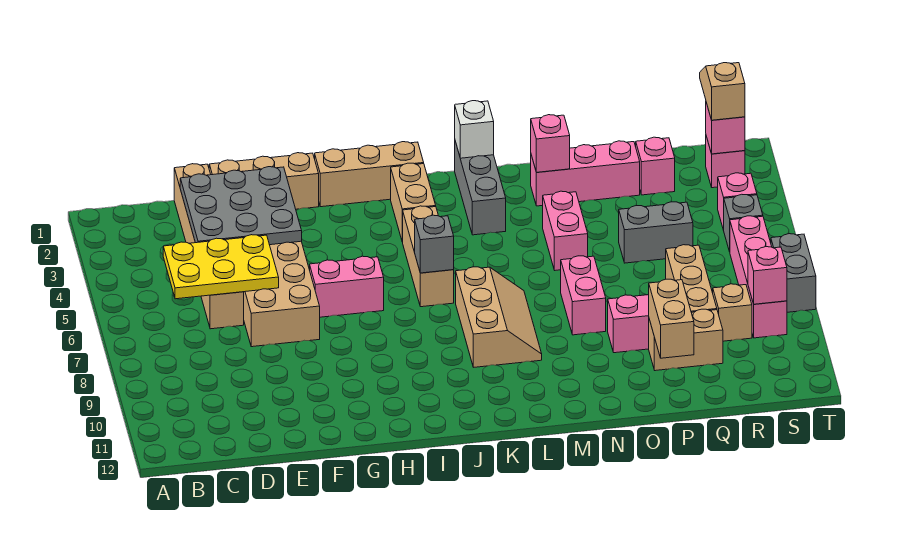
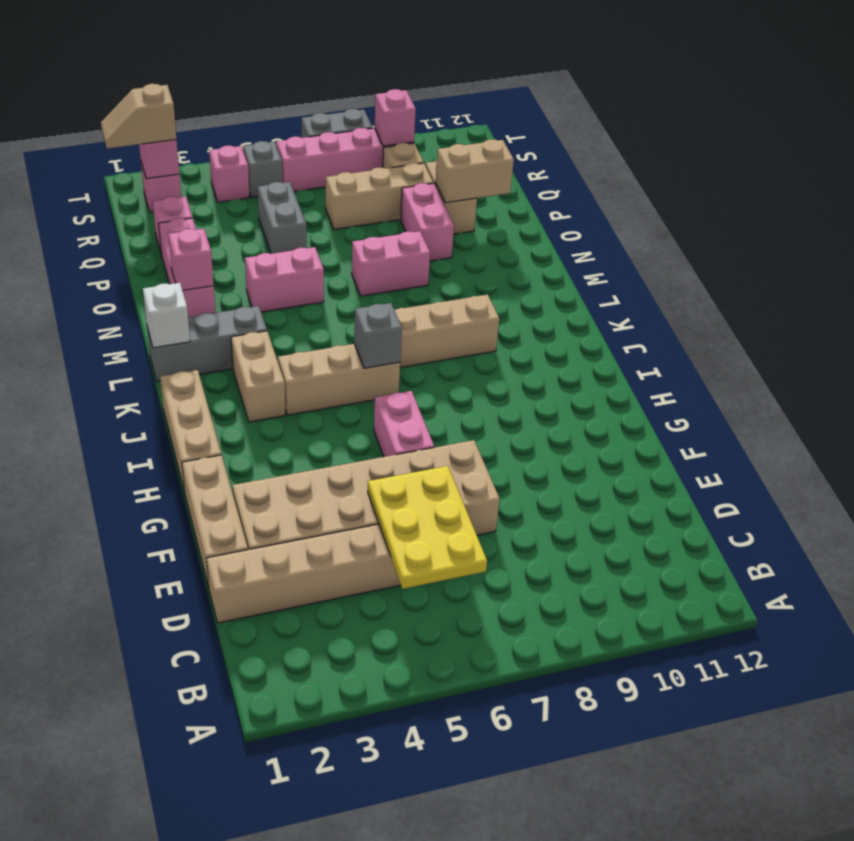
grey 3x3 plate [180,167,302,245] -> none
tan 1x2 brick [391,163,436,242] -> tan 1x2 brick turned to [231,331,285,422]

